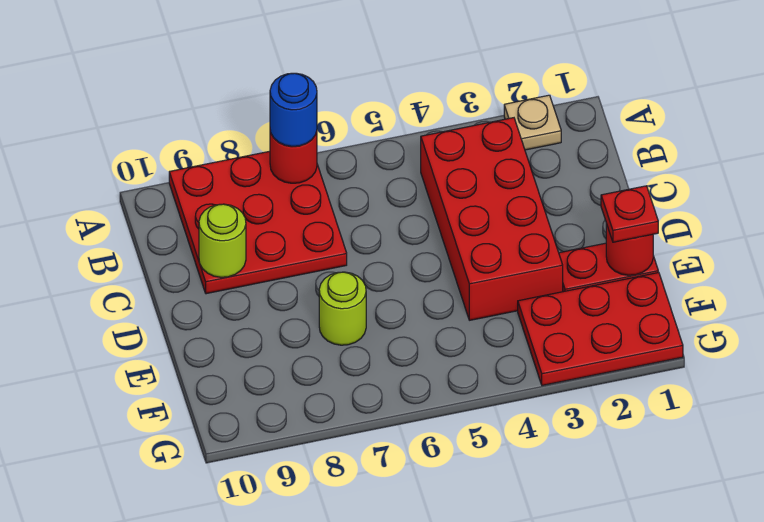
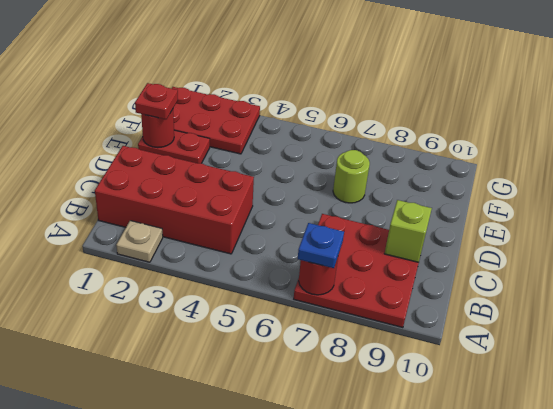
blue 1x1 round brick [270,73,317,146] -> blue 1x1 plate [298,223,344,268]
red 2x4 brick [421,118,563,320] -> red 2x4 brick turned to [95,146,254,254]
lime 1x1 round brick [199,204,246,277] -> lime 1x1 brick [385,200,432,262]

